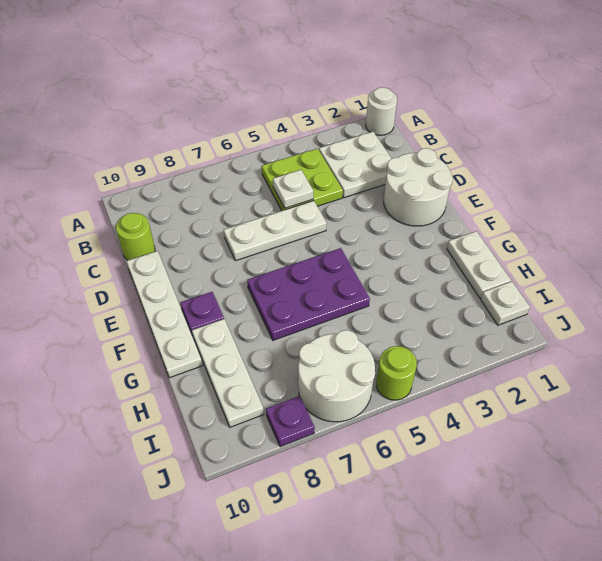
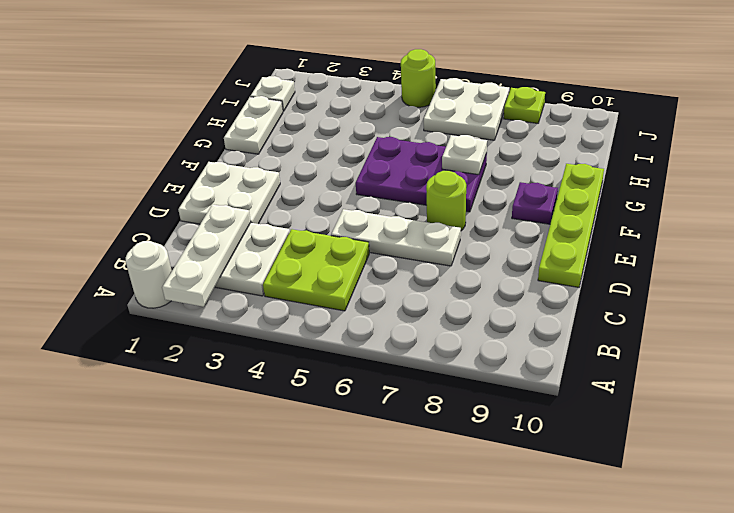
white 1x1 plate [273,170,313,208] -> white 1x1 plate moved to [442,135,487,175]
lime 1x1 round brick [116,213,155,260] -> lime 1x1 round brick moved to [426,171,466,231]
white 2x2 round brick [384,148,453,226] -> white 2x2 plate [178,162,280,224]
white 1x4 plate [126,251,203,378] -> lime 1x4 plate [538,164,604,287]
white 1x3 plate [192,319,264,427] -> white 1x3 plate moved to [162,204,251,307]
white 2x2 round brick [298,330,375,422] -> white 2x2 plate [424,78,509,140]
purple 1x1 plate [266,396,315,447] -> lime 1x1 plate [504,87,545,123]

